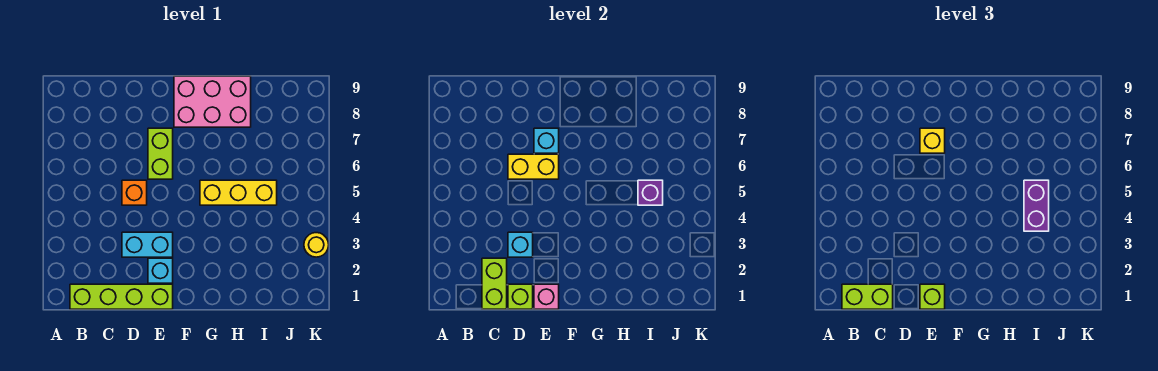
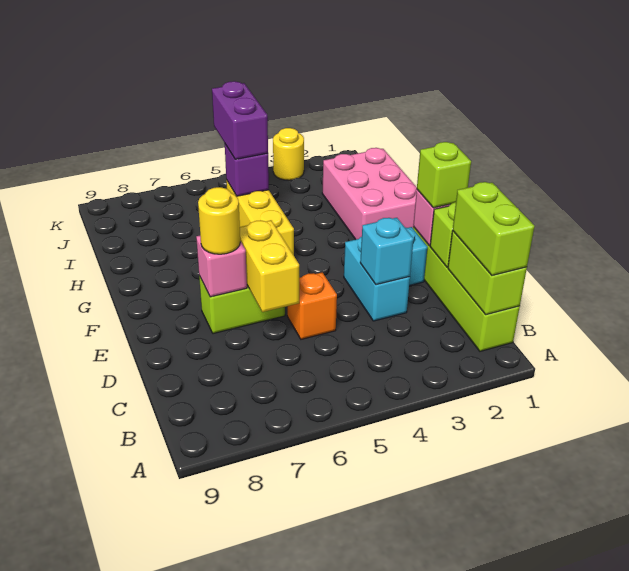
lime 1x2 brick [482,258,507,309] -> lime 1x2 brick turned to [448,231,527,315]
cyan 1x1 brick [534,128,559,153] -> pink 1x1 brick [196,236,247,297]
yellow 1x1 brick [920,128,945,153] -> yellow 1x1 round brick [198,187,240,254]
pink 2x3 brick [174,76,251,127] -> pink 2x3 brick moved to [322,148,417,240]
purple 1x2 brick [1024,180,1049,231] -> purple 1x2 brick turned to [212,81,268,159]

